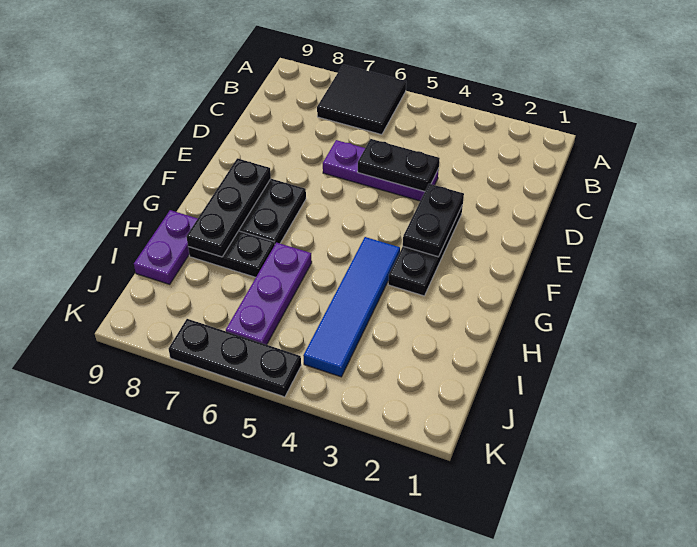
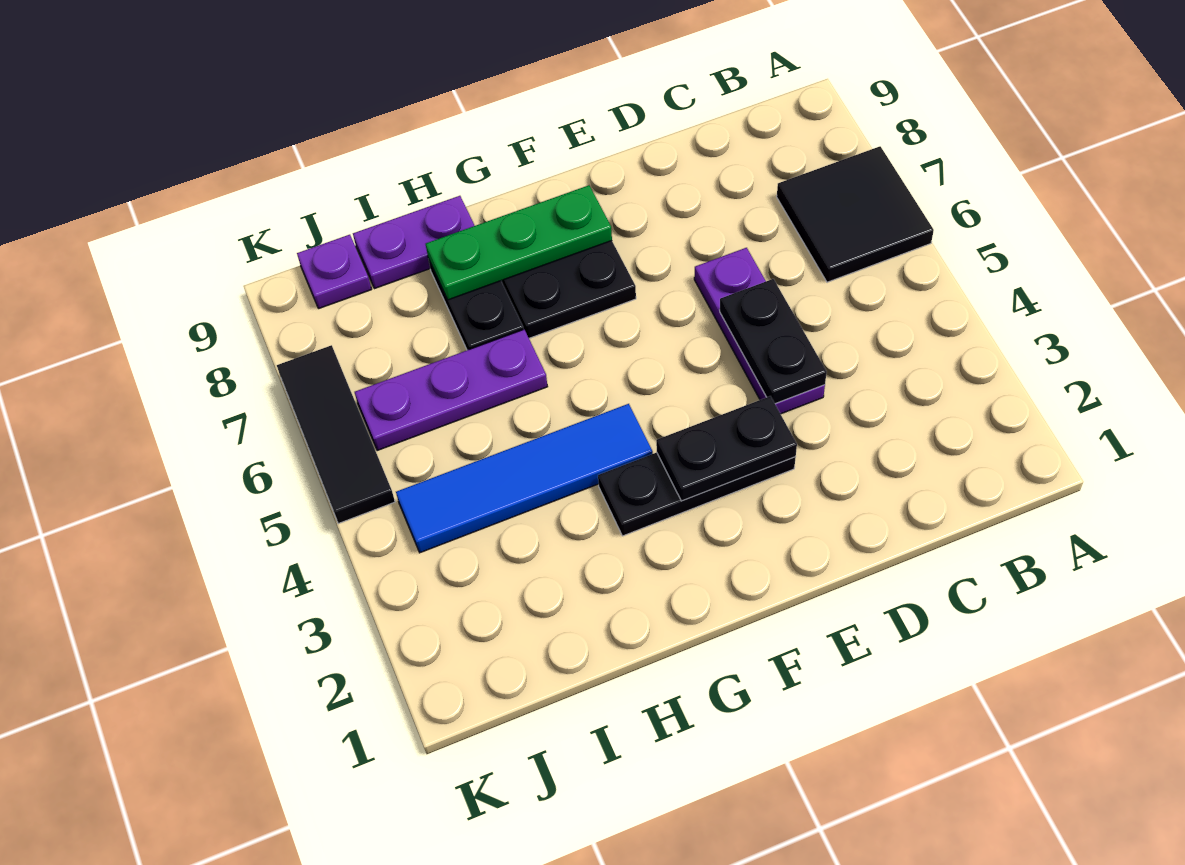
black 1x3 plate [186,158,271,257] -> green 1x3 plate [426,185,612,300]
none -> purple 1x1 plate [297,235,372,309]
black 1x3 plate [169,319,301,397] -> black 1x3 tile [277,345,395,524]

